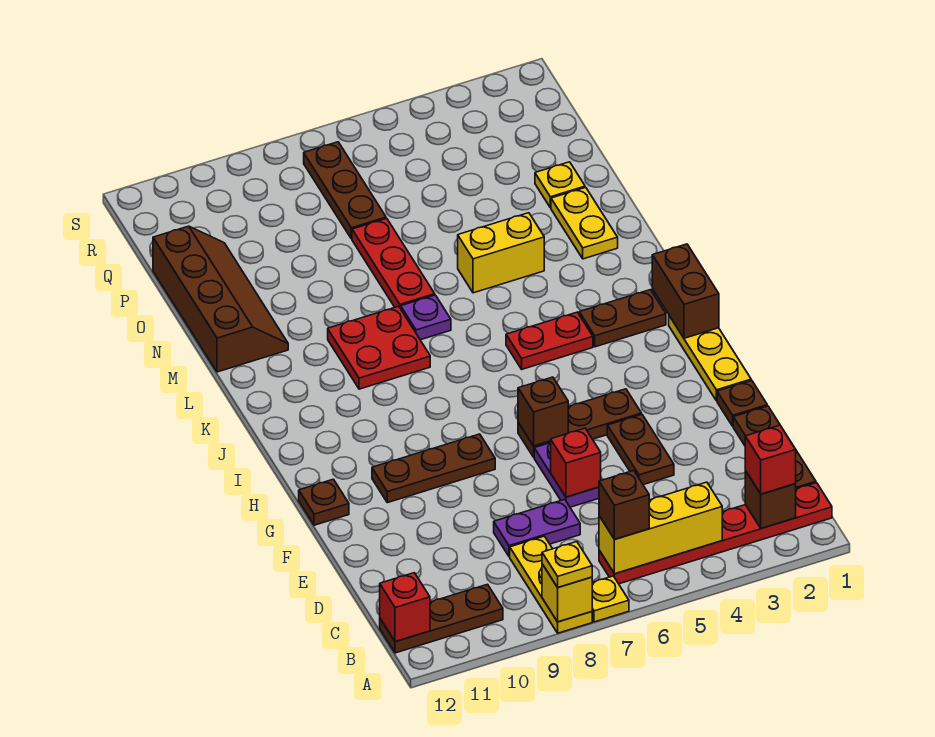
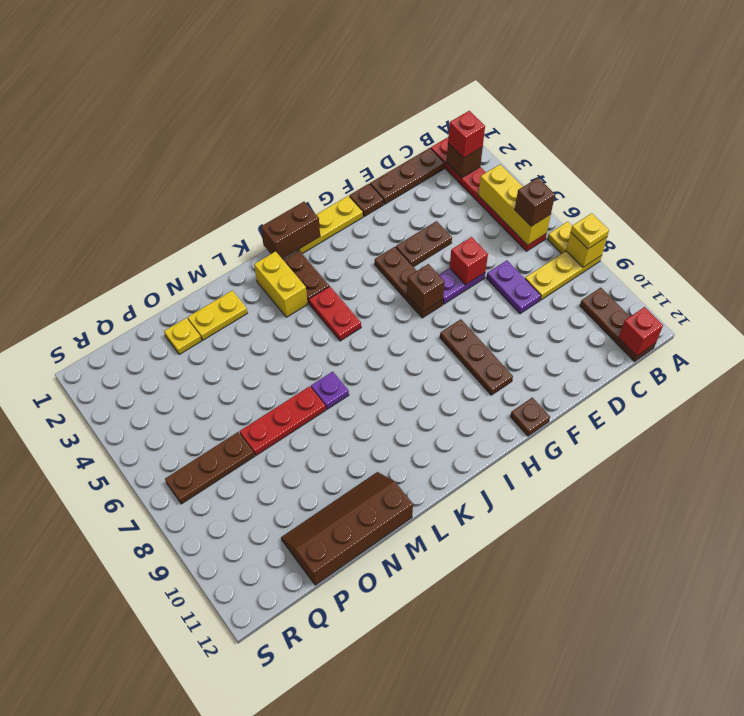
red 2x2 plate [328,306,430,389] -> none
yellow 1x2 brick [458,213,544,293] -> yellow 1x2 brick moved to [254,251,307,317]

